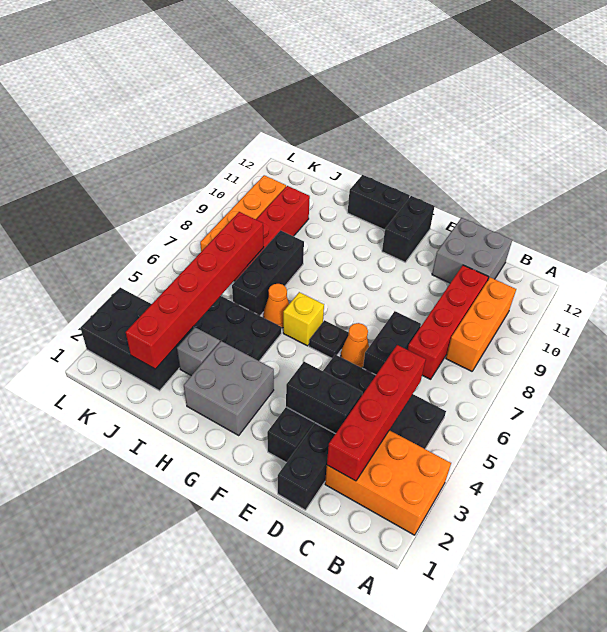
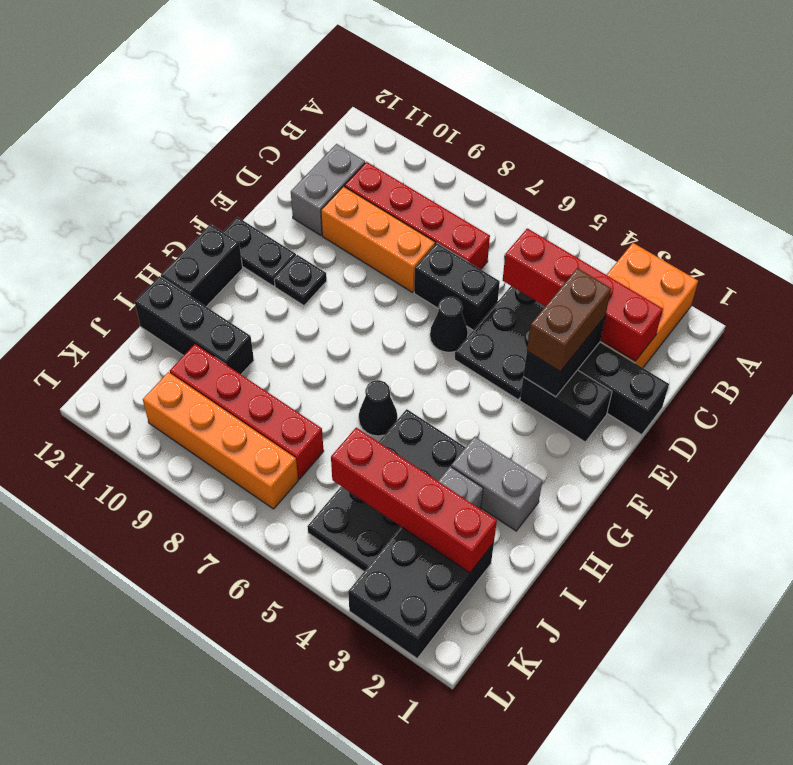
orange 1x3 brick [446,277,516,371] -> orange 1x3 brick moved to [321,186,435,292]
grey 2x2 brick [432,218,512,283] -> grey 1x2 brick [291,144,365,235]
none -> brown 1x2 brick [527,268,611,371]
orange 1x1 cone [341,323,369,368] -> black 1x1 cone [430,297,468,352]
black 1x1 plate [309,320,349,358] -> black 1x1 plate moved to [274,255,327,306]
black 1x2 brick [382,196,435,262] -> black 1x2 plate [223,217,296,286]
grey 2x2 brick [184,341,274,435] -> grey 1x2 brick [451,437,543,531]
yellow 1x1 brick [283,292,324,346] -> none
orange 1x1 cone [263,284,289,328] -> black 1x1 cone [359,380,397,436]
black 1x3 brick [232,231,304,316] -> black 1x3 brick moved to [135,276,254,374]
red 1x6 brick [126,212,264,369] -> red 1x4 brick [331,428,497,573]

